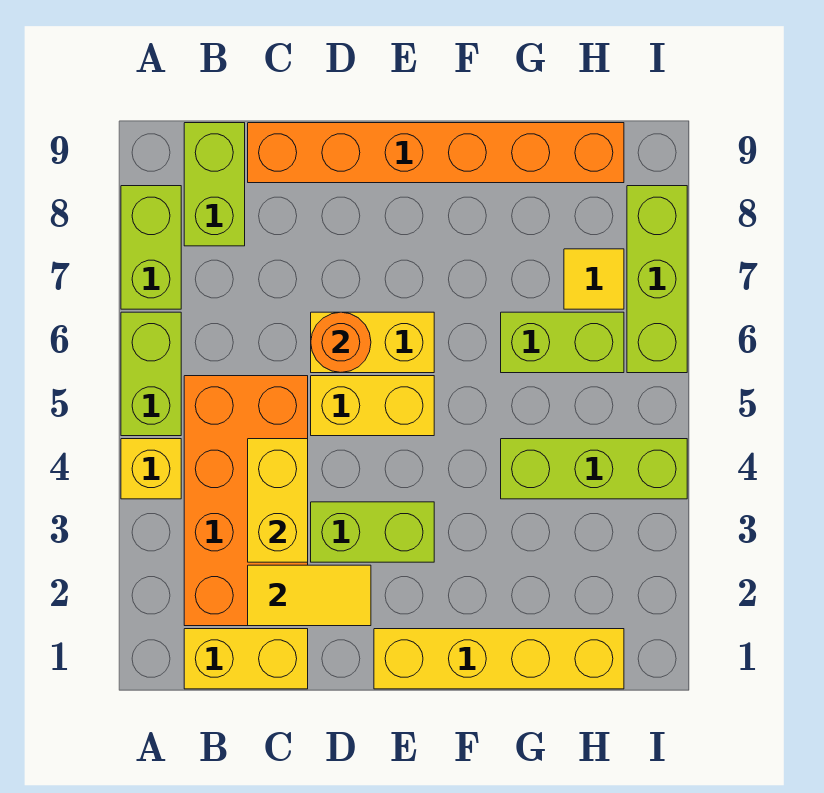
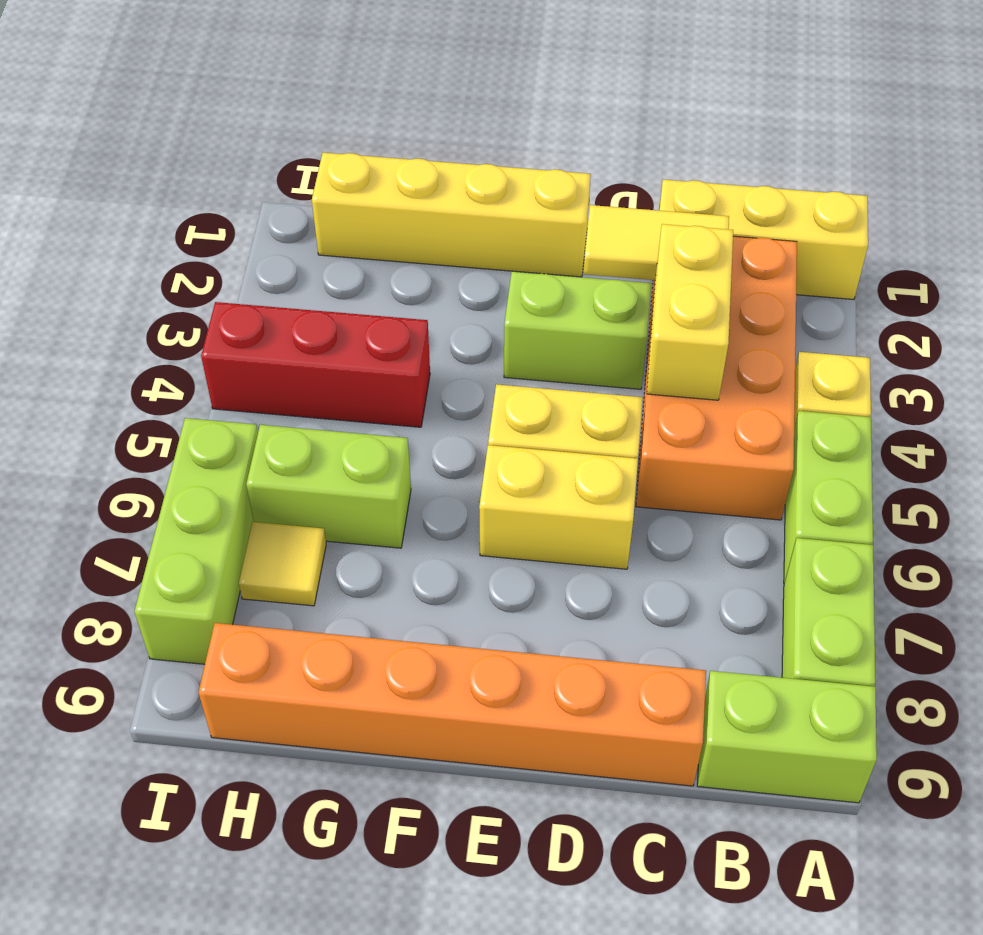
yellow 1x2 brick [184,629,308,689] -> yellow 1x3 brick [659,180,868,300]
lime 1x2 brick [184,123,245,246] -> lime 1x2 brick turned to [697,671,877,803]
orange 1x1 round brick [311,312,371,373] -> none
lime 1x3 brick [501,439,687,499] -> red 1x3 brick [201,302,430,427]

